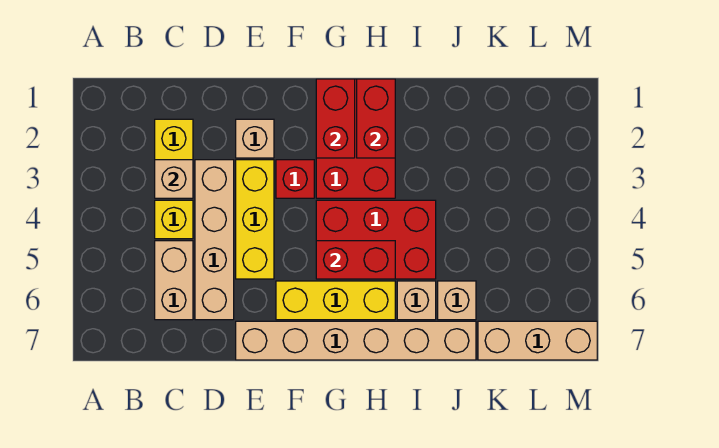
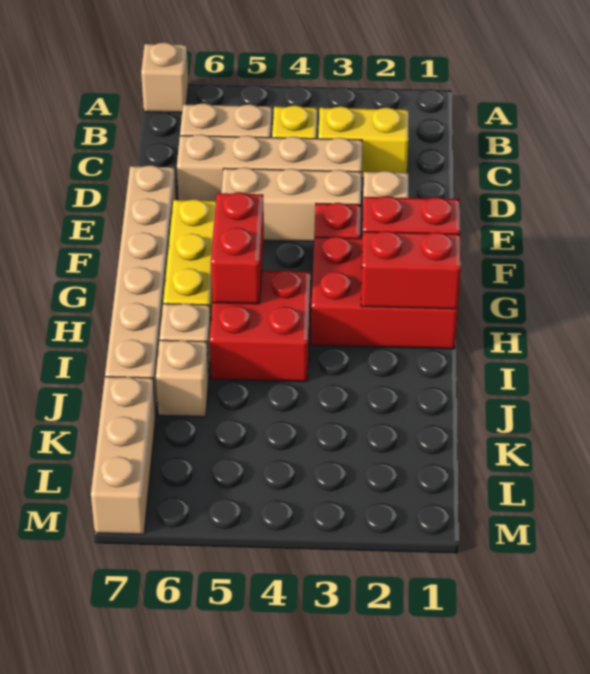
tan 1x1 brick [155,160,193,198] -> tan 1x1 brick moved to [141,42,188,113]
yellow 1x3 brick [236,160,274,279] -> tan 1x3 brick [221,167,362,242]
red 2x3 brick [316,200,436,279] -> red 2x2 brick [210,270,310,382]

